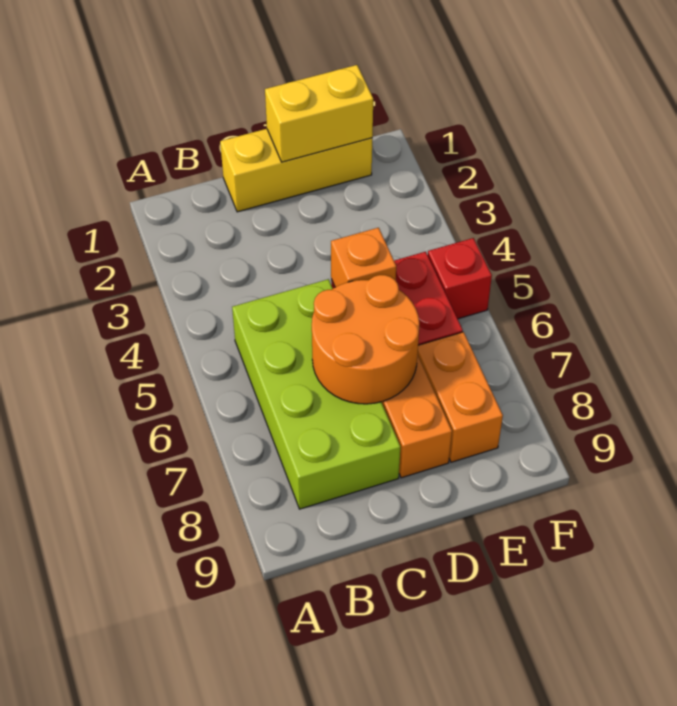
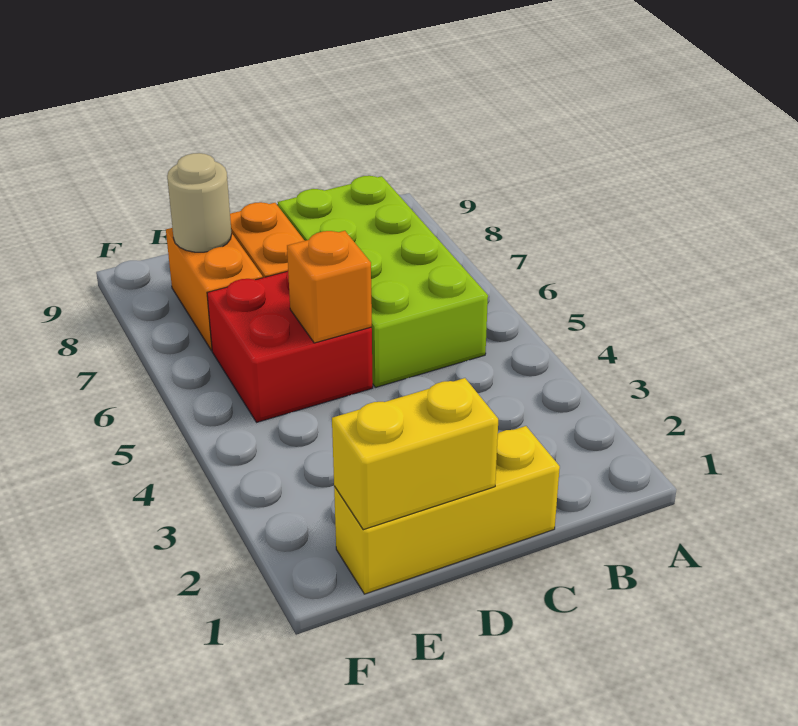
orange 2x2 round brick [312,275,419,404] -> none
none -> tan 1x1 round brick [167,153,232,252]
red 1x1 brick [428,238,492,319] -> none

